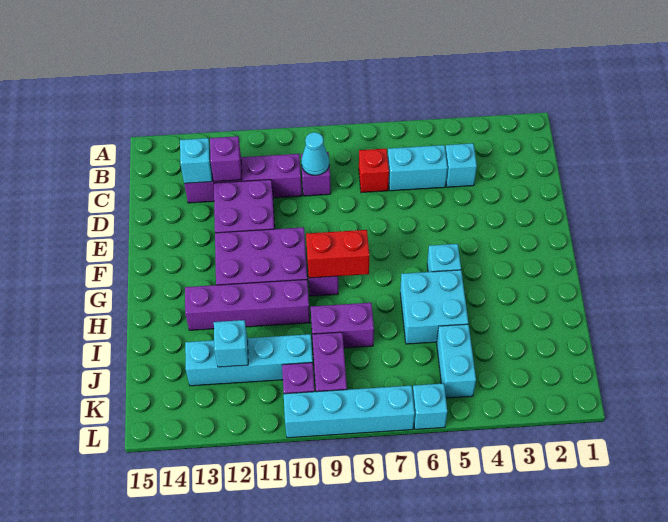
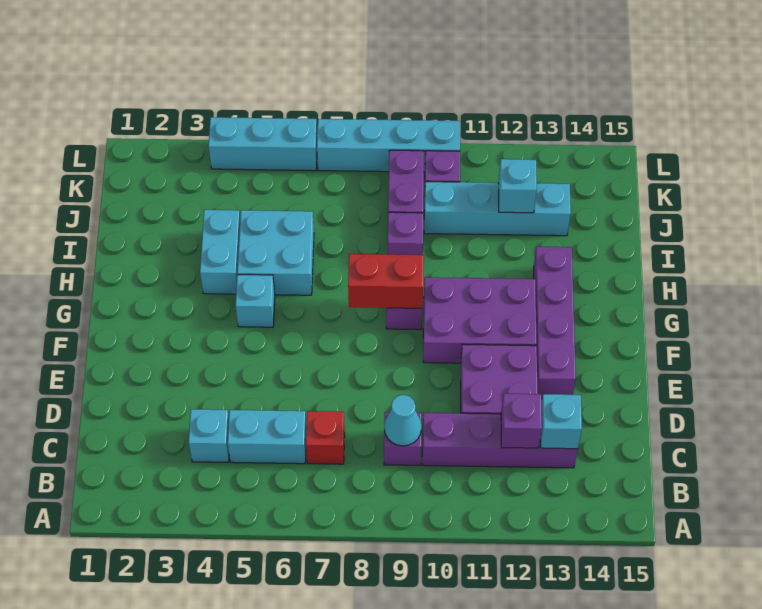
purple 1x4 brick [185,280,310,330] -> purple 1x4 brick turned to [534,247,576,398]
purple 1x2 brick [311,303,374,348] -> purple 1x1 brick [388,212,423,255]
cyan 1x2 brick [437,324,476,398] -> cyan 1x2 brick moved to [200,210,240,294]
cyan 1x1 brick [413,383,447,429] -> cyan 1x3 brick [208,117,317,171]

